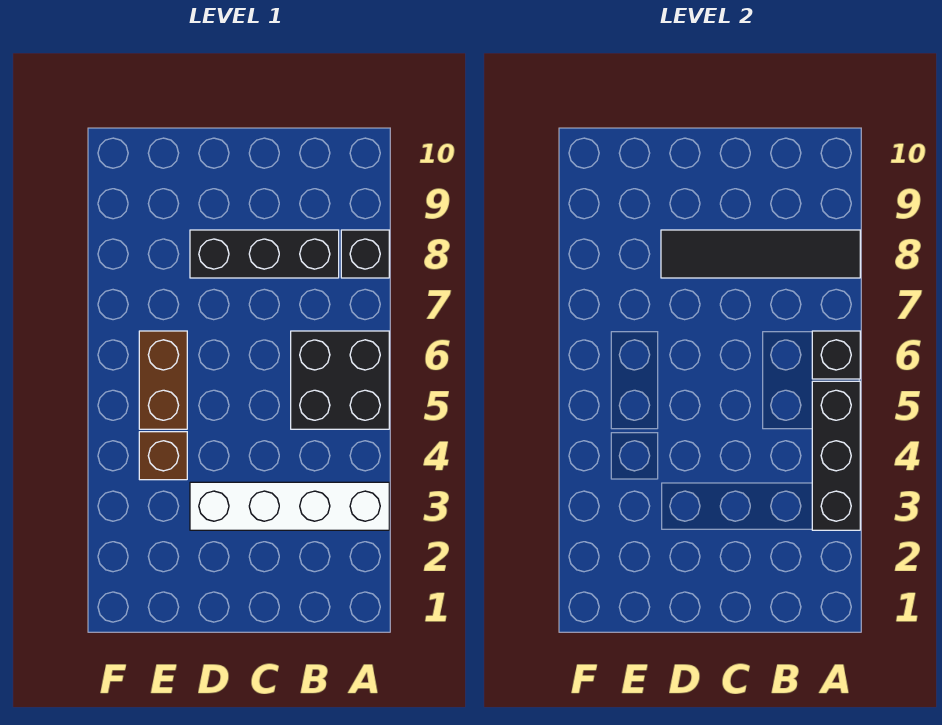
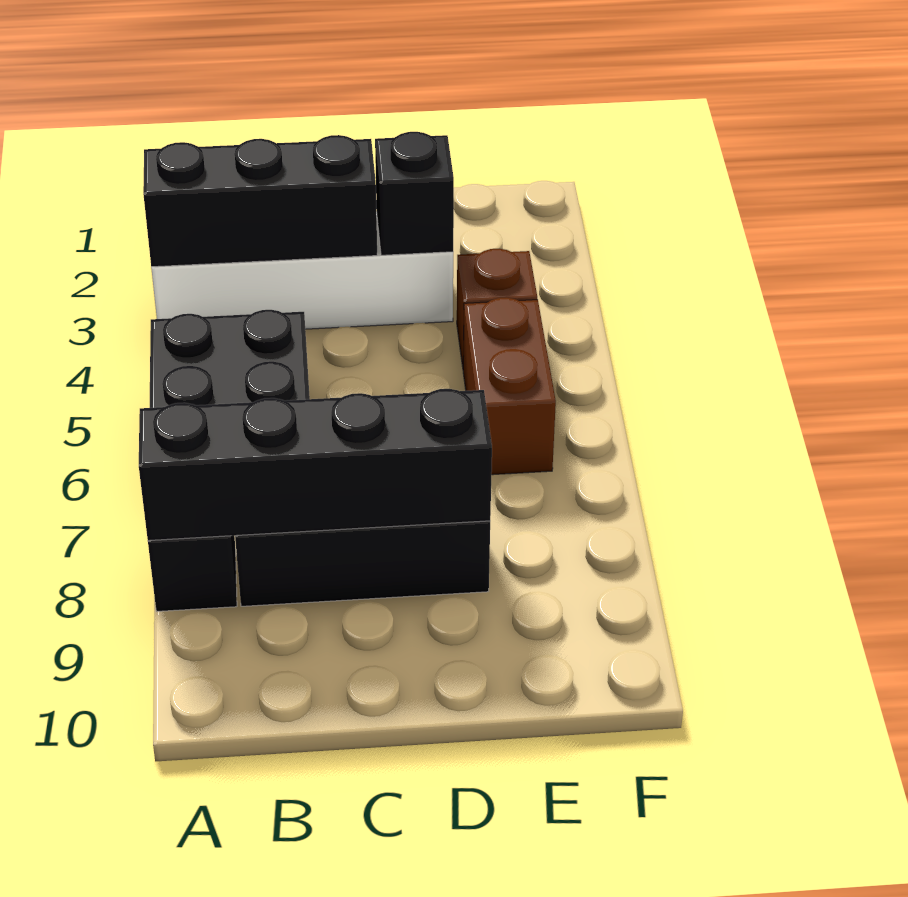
black 1x3 brick [812,381,860,530] -> black 1x3 brick turned to [143,135,377,267]
black 1x1 brick [812,331,860,379] -> black 1x1 brick moved to [375,132,454,255]
black 1x4 tile [661,230,860,278] -> black 1x4 brick [139,389,492,541]

